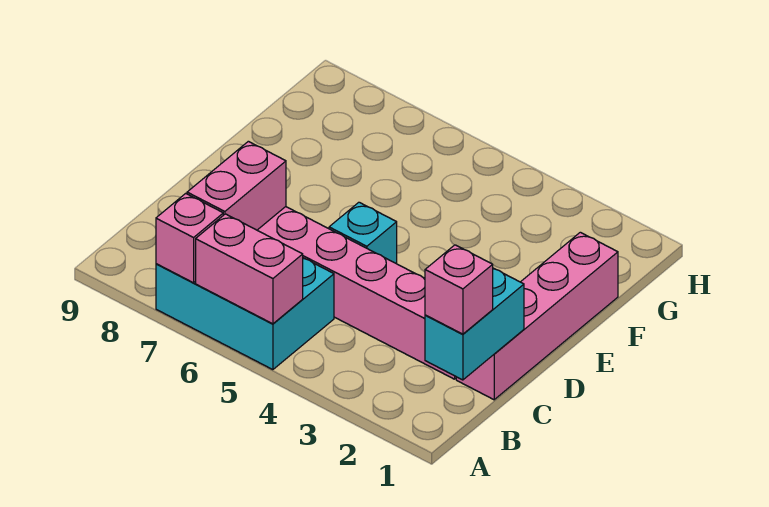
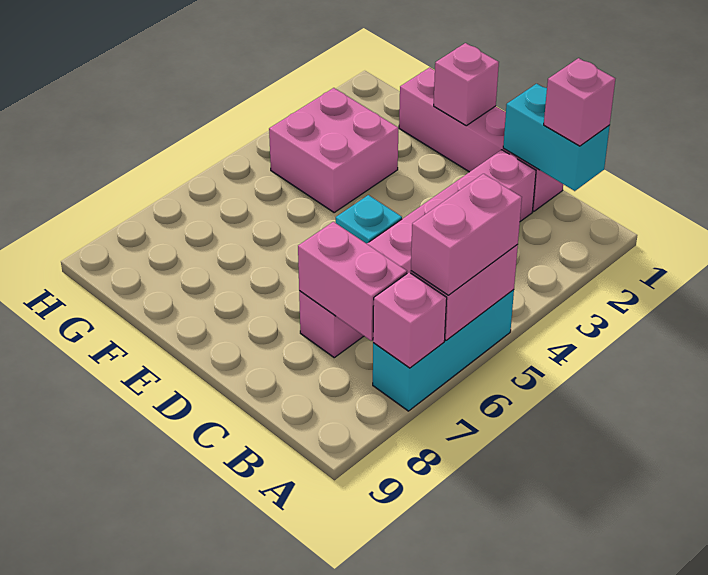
cyan 2x3 brick [156,258,334,370] -> cyan 1x3 brick [373,290,514,411]
none -> pink 1x2 brick [411,174,522,295]
none -> pink 1x1 brick [434,43,499,126]
none -> pink 2x2 brick [269,88,398,212]

